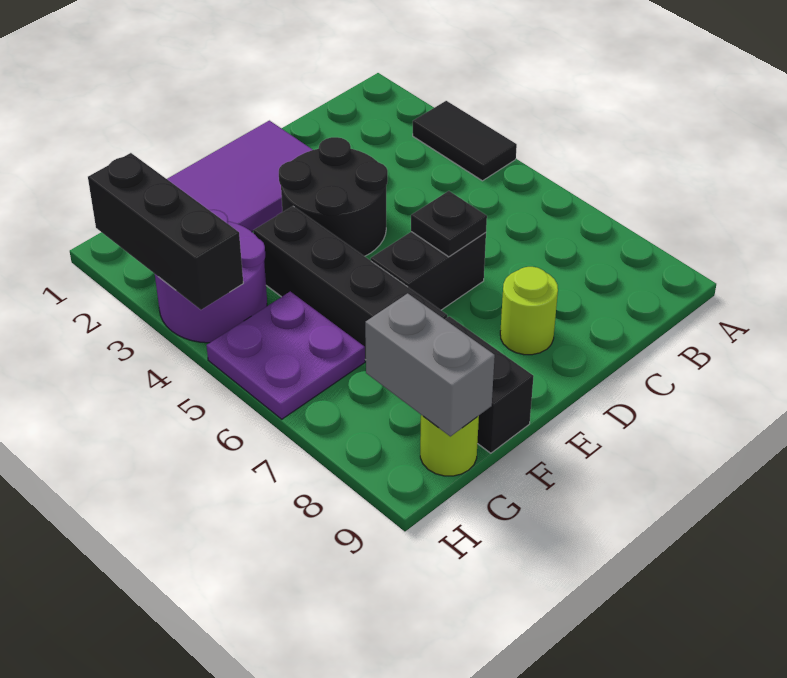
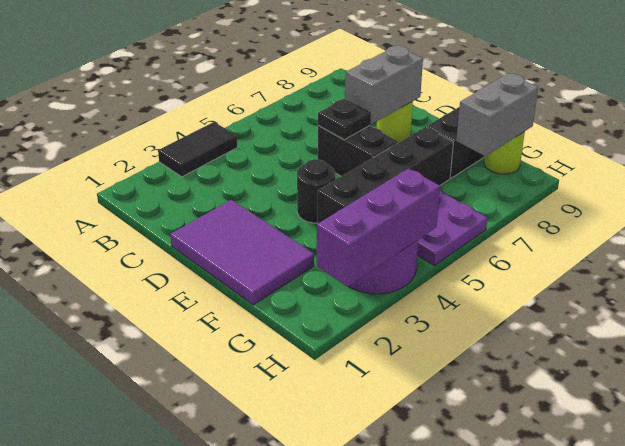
black 2x2 round brick [279,137,388,256] -> black 1x1 round brick [297,159,335,223]
none -> grey 1x2 brick [345,46,423,125]
black 1x3 brick [88,153,243,310] -> purple 1x3 brick [317,168,440,286]

